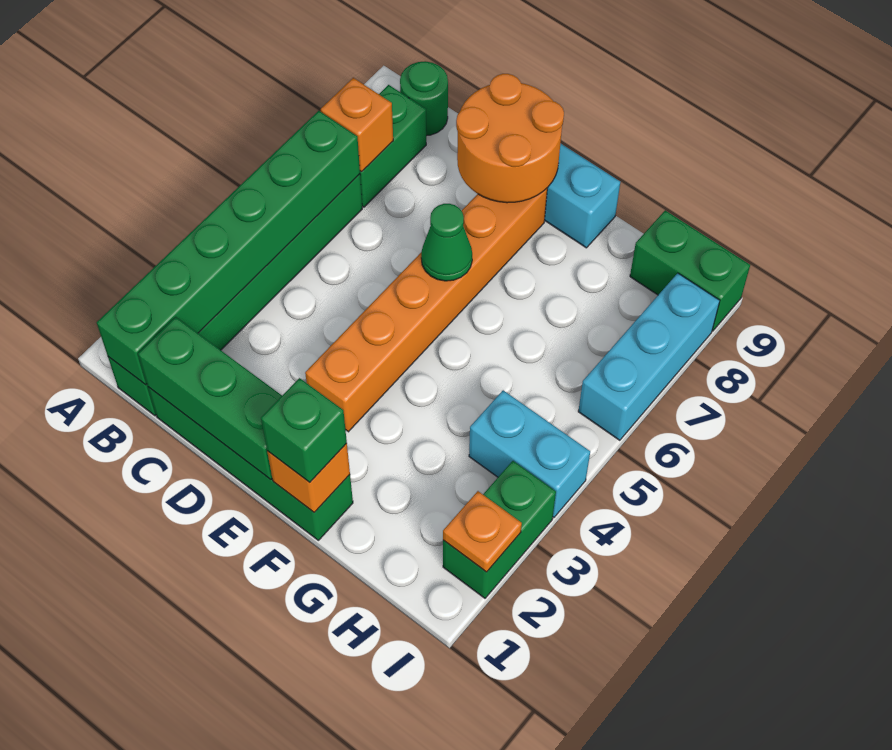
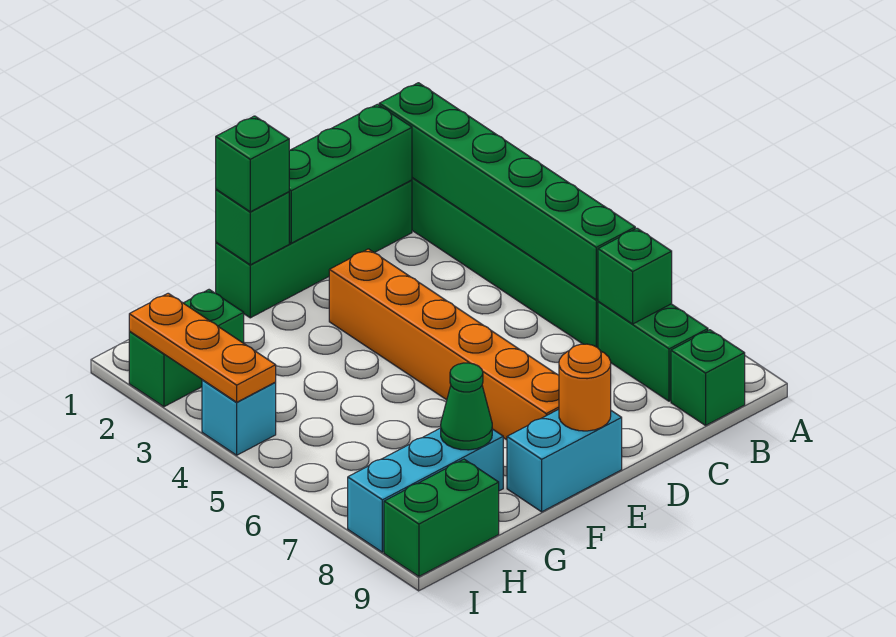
orange 1x1 brick [321,78,393,172] -> green 1x1 brick [598,228,672,324]
green 1x1 round brick [400,62,448,136] -> green 1x1 brick [671,330,745,425]
orange 2x2 round brick [456,74,564,203] -> orange 1x1 round brick [559,344,611,431]
green 1x1 cone [421,204,472,281] -> green 1x1 cone moved to [441,363,492,450]
orange 1x1 brick [267,443,350,512] -> green 1x1 brick [216,189,289,265]
cyan 1x2 brick [469,390,590,517] -> cyan 1x1 brick [202,380,276,455]
green 1x2 brick [443,461,556,598] -> green 1x2 brick turned to [129,290,244,407]
orange 1x1 plate [443,491,522,572] -> orange 1x3 plate [129,293,276,402]
cyan 1x3 brick [578,273,720,440] -> cyan 1x3 brick turned to [348,428,503,552]

